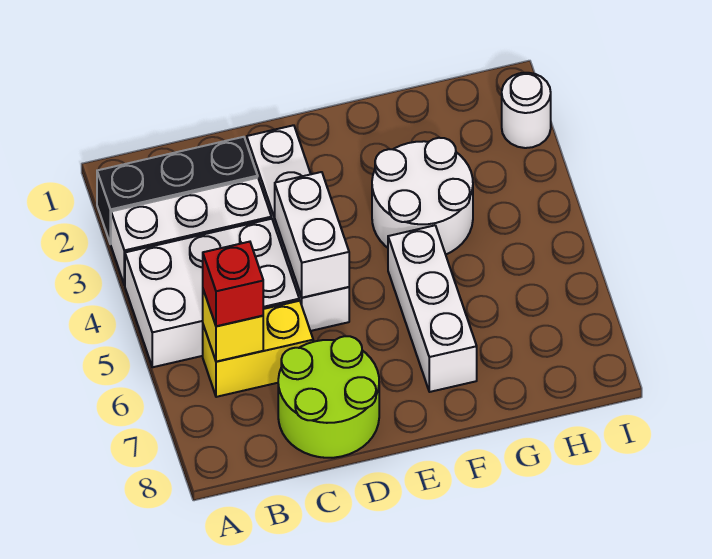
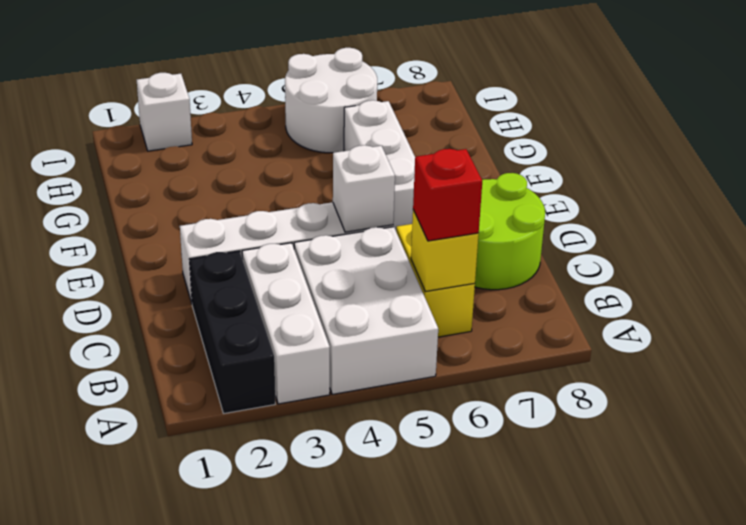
white 1x2 brick [275,172,349,298] -> white 1x1 brick [333,145,395,232]
white 2x2 round brick [372,138,473,254] -> white 2x2 round brick moved to [285,48,377,153]
white 1x3 brick [388,225,477,392] -> white 1x3 brick turned to [344,100,415,230]
white 1x1 round brick [502,73,551,148] -> white 1x1 brick [137,73,192,151]

